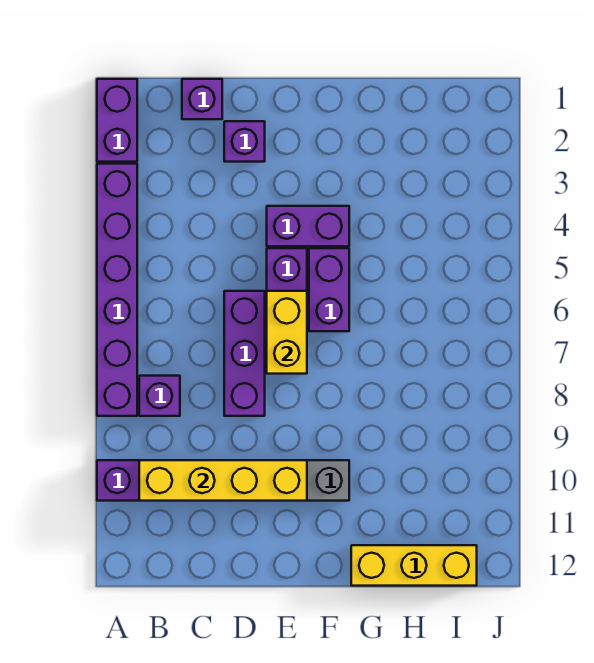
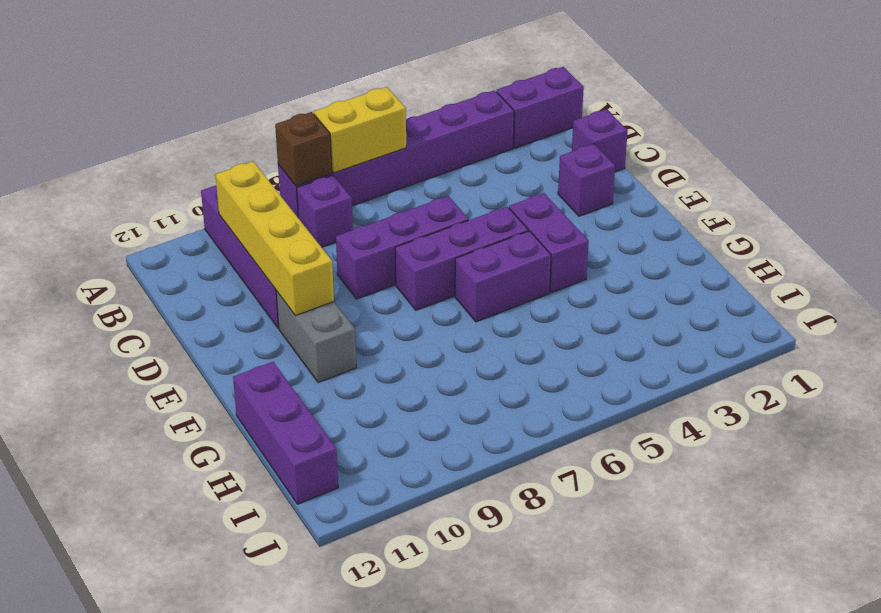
none -> brown 1x1 brick [275,112,332,186]
yellow 1x2 brick [267,291,307,374] -> yellow 1x2 brick moved to [314,87,406,173]
yellow 1x3 brick [351,545,477,586] -> purple 1x3 brick [233,362,338,504]

